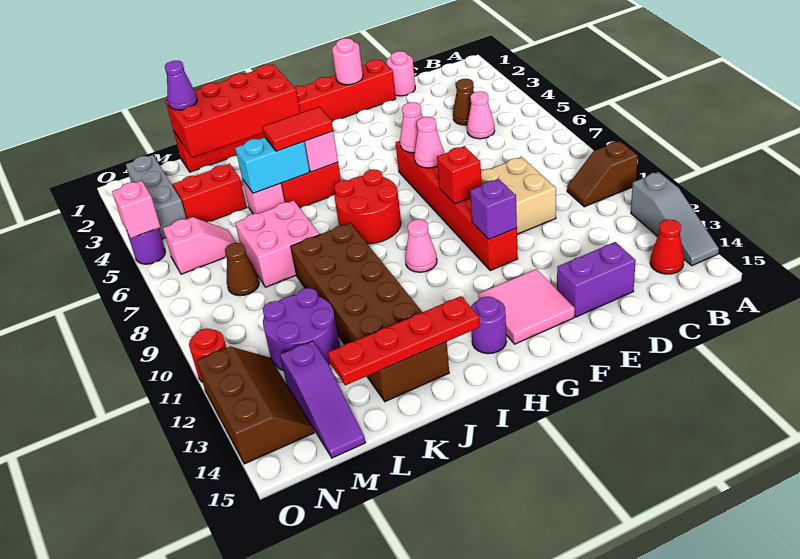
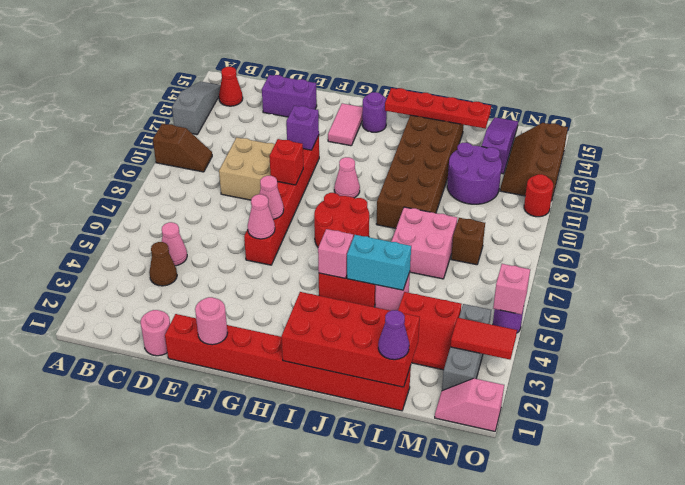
pink 2x2 tile [478,269,575,344] -> pink 1x2 tile [328,103,363,146]
red 1x2 tile [263,107,333,151] -> red 1x2 tile moved to [450,318,517,360]
pink 1x2 slope [163,217,236,274] -> pink 1x2 slope moved to [435,378,504,431]
brown 1x1 cone [225,243,259,296] -> brown 1x1 brick [451,218,485,265]

